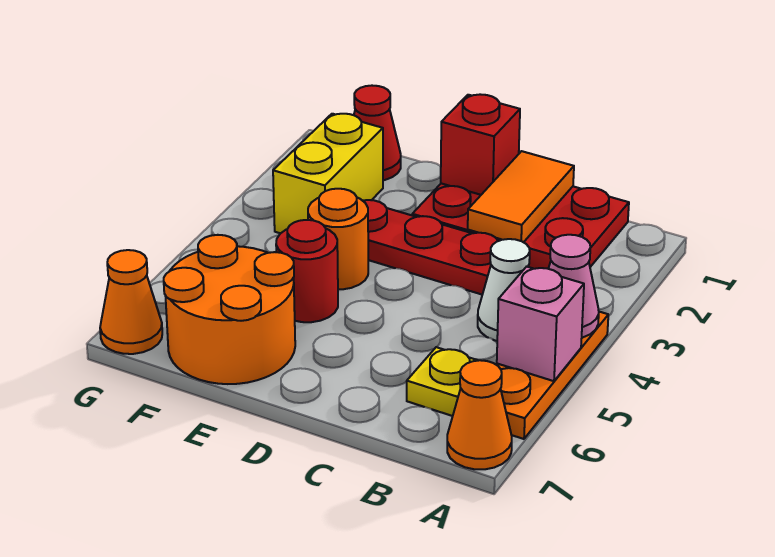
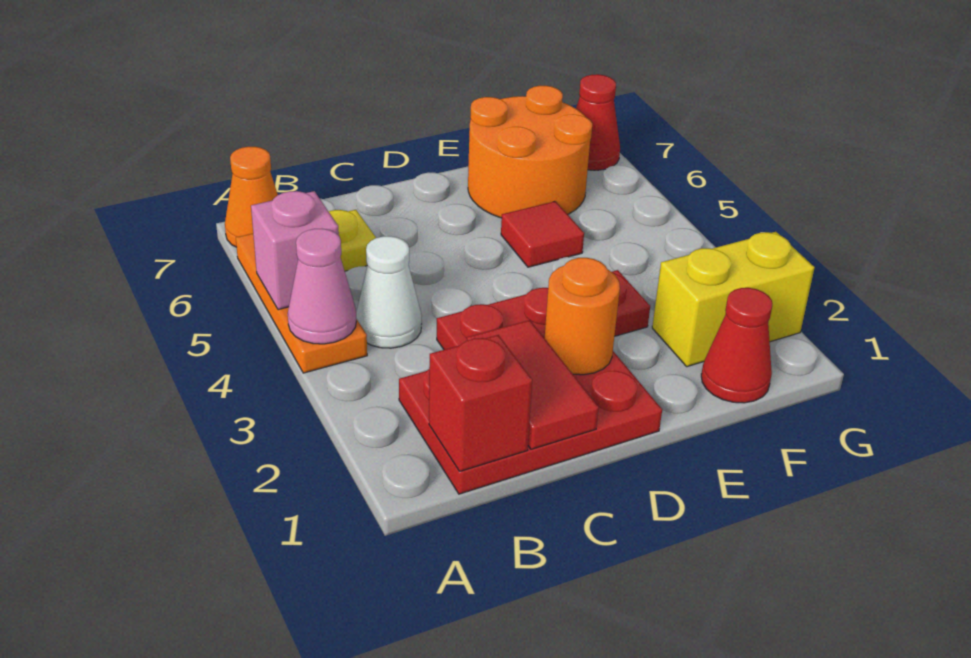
orange 1x2 tile [468,151,574,242] -> red 1x2 tile [467,320,599,449]
red 1x1 brick [441,94,520,195] -> red 1x1 brick moved to [429,335,532,471]
orange 1x1 round brick [308,189,368,289] -> orange 1x1 round brick moved to [545,258,620,375]
red 1x1 round brick [276,220,338,322] -> red 1x1 tile [501,201,584,267]
yellow 1x2 brick [273,114,383,233] -> yellow 1x2 brick turned to [652,232,814,367]
orange 1x1 cone [100,250,162,354] -> red 1x1 cone [576,74,620,170]

